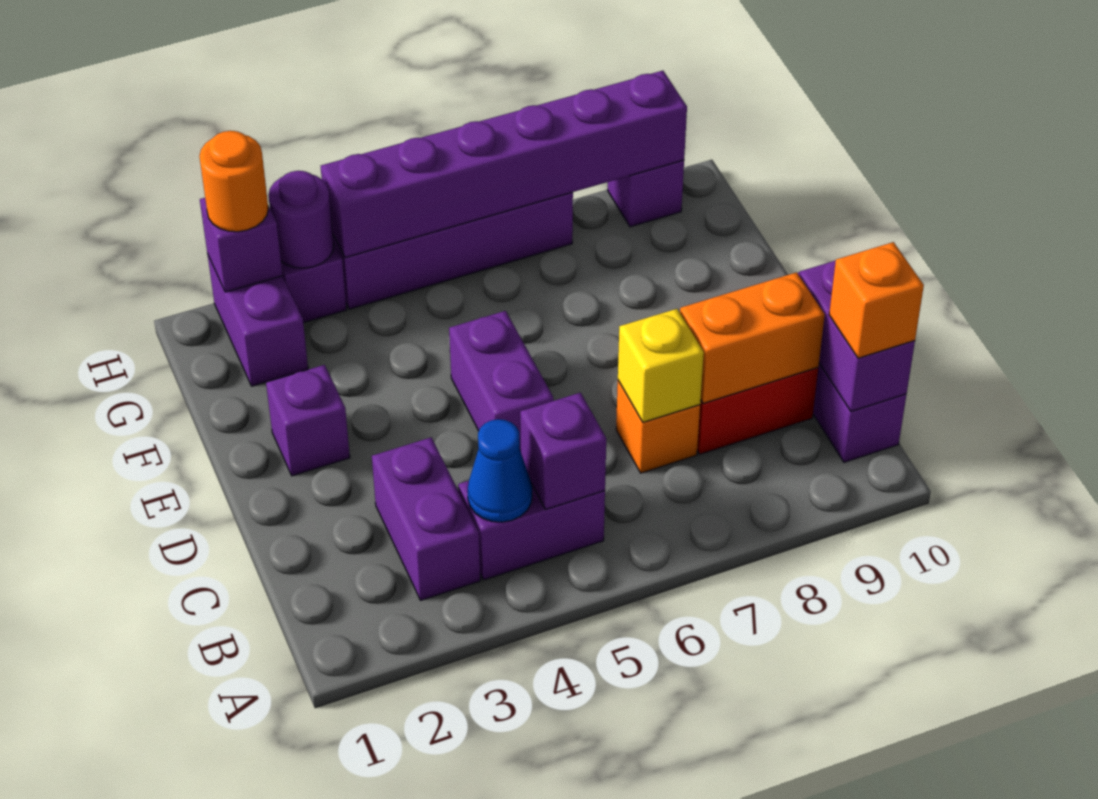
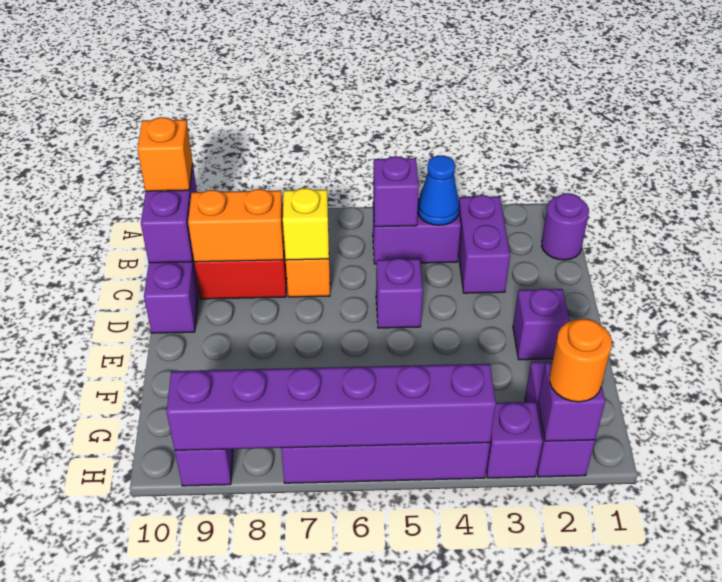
purple 1x2 brick [449,311,553,451] -> purple 1x1 brick [376,258,423,328]
purple 1x1 round brick [268,171,334,268] -> purple 1x1 round brick moved to [542,193,589,260]

